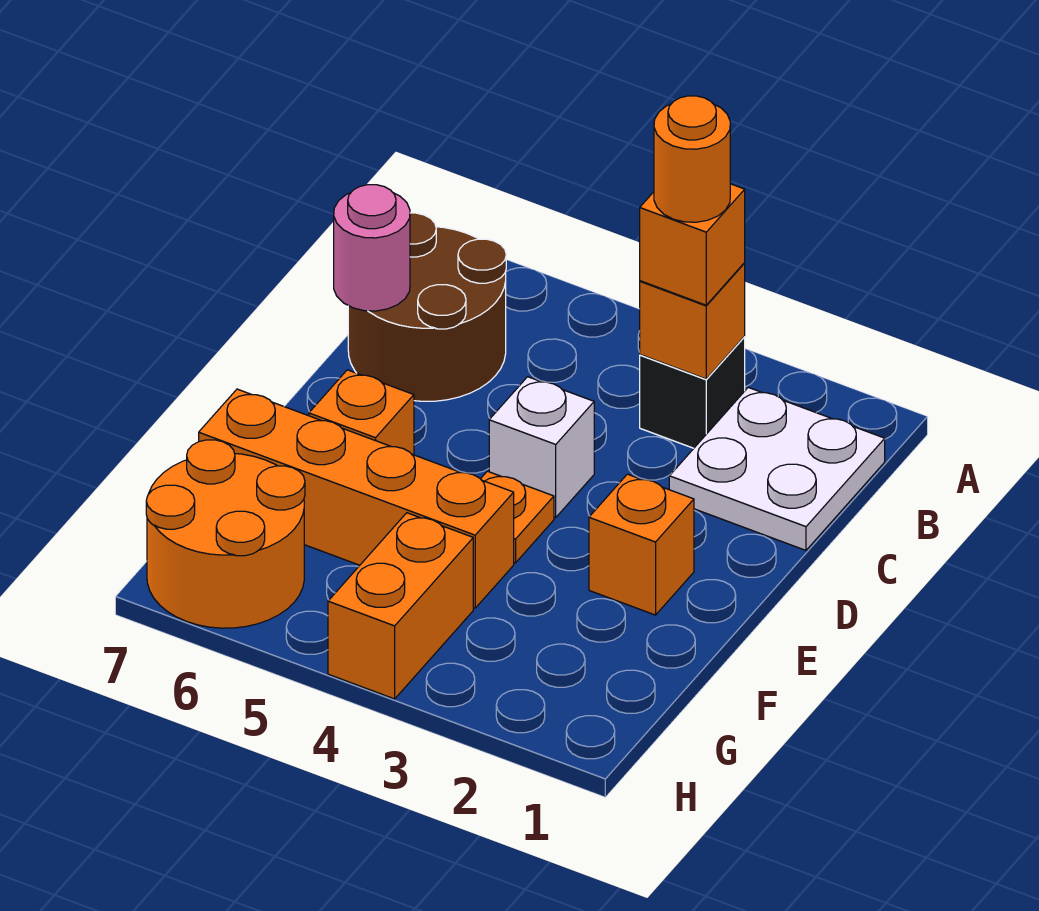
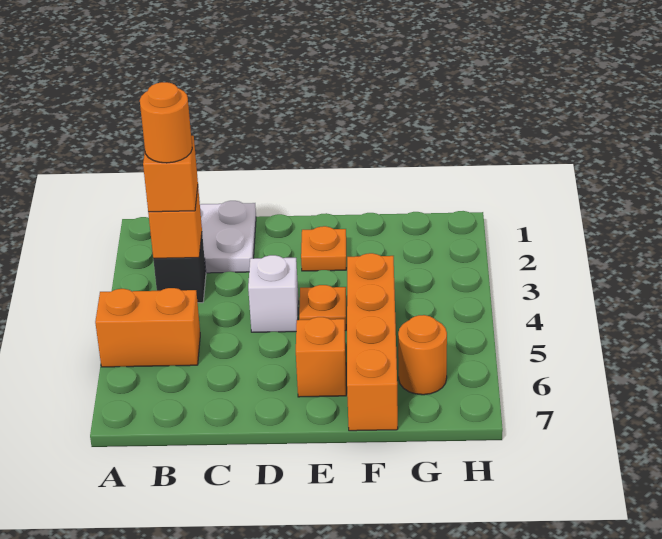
brown 2x2 round brick [348,213,506,401] -> none
pink 1x1 round brick [334,185,410,311] -> none
orange 1x1 brick [589,474,694,615] -> orange 1x1 plate [301,226,346,271]
orange 1x2 brick [328,513,473,699] -> orange 1x2 brick moved to [95,288,200,367]
orange 2x2 round brick [146,440,305,628] -> orange 1x1 round brick [398,315,447,395]

